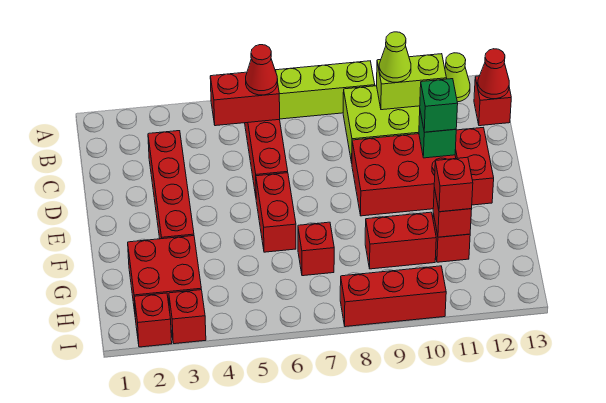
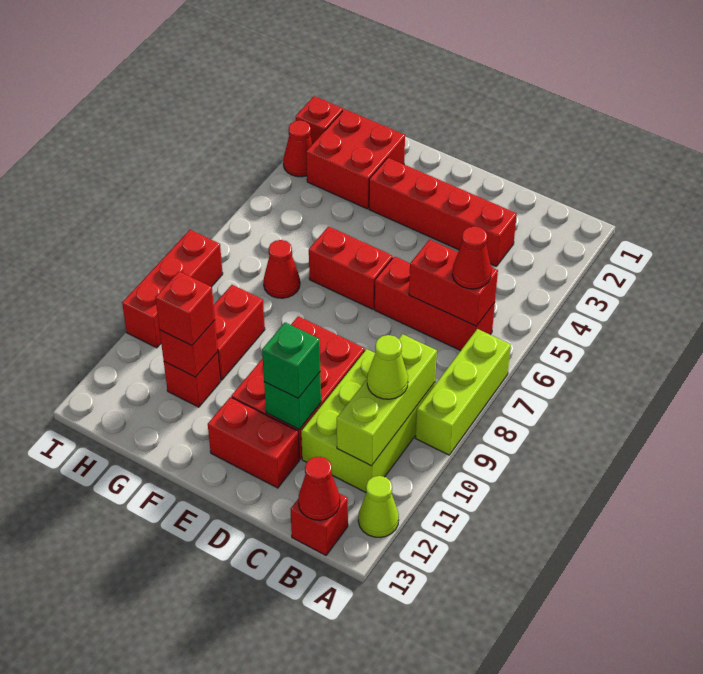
red 1x2 brick [210,70,280,126] -> red 1x2 brick turned to [409,240,498,326]
lime 1x2 brick [377,54,447,110] -> lime 1x3 brick [337,334,437,466]
red 1x1 brick [298,222,334,276] -> red 1x1 cone [263,240,300,298]
red 1x1 brick [169,290,206,344] -> red 1x1 cone [283,120,313,177]

